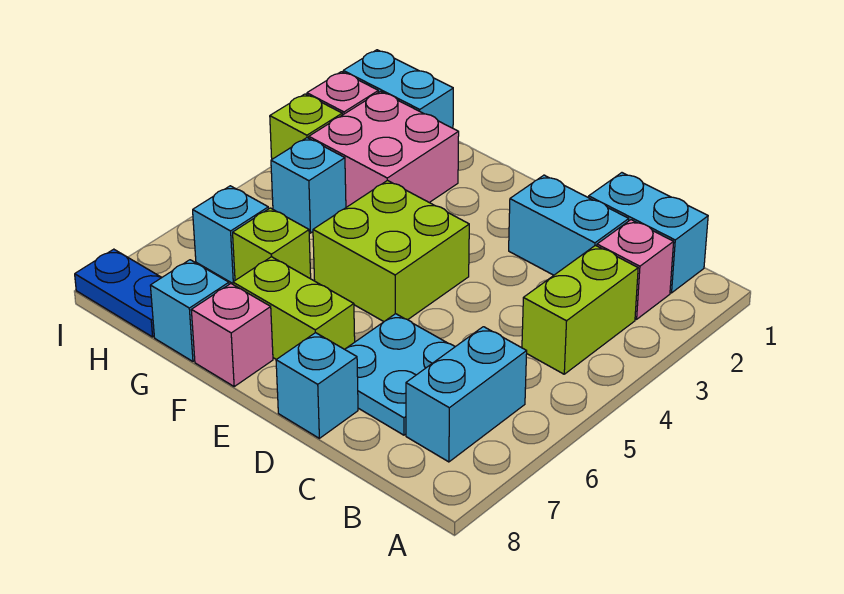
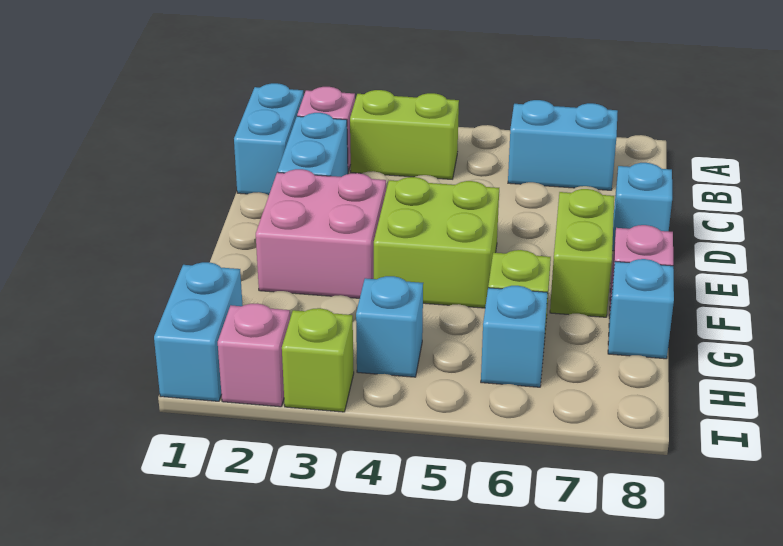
cyan 2x2 plate [345,314,455,435] -> none
pink 2x2 brick [309,91,459,207] -> pink 2x2 brick moved to [256,169,386,298]
blue 1x2 plate [75,249,162,337] -> none

